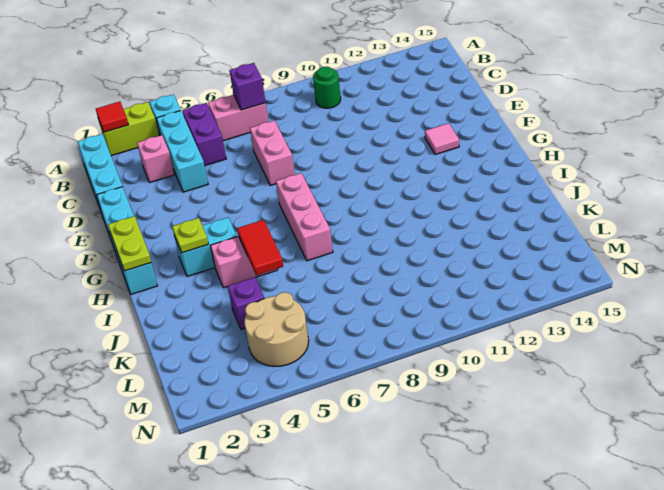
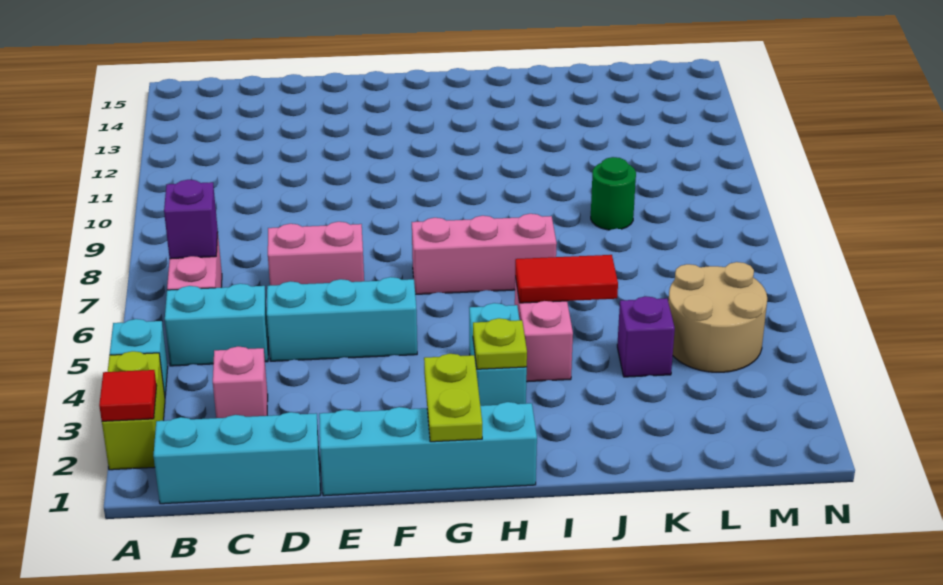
cyan 1x3 brick [156,111,208,192] -> cyan 1x3 brick moved to [267,277,417,361]
purple 1x2 brick [182,103,226,166] -> cyan 1x2 brick [165,284,268,366]
green 1x1 round brick [313,67,341,108] -> green 1x1 round brick moved to [591,157,636,230]
pink 1x1 tile [425,123,459,155] -> none
lime 1x2 plate [108,216,151,271] -> lime 1x2 plate turned to [424,354,482,442]

